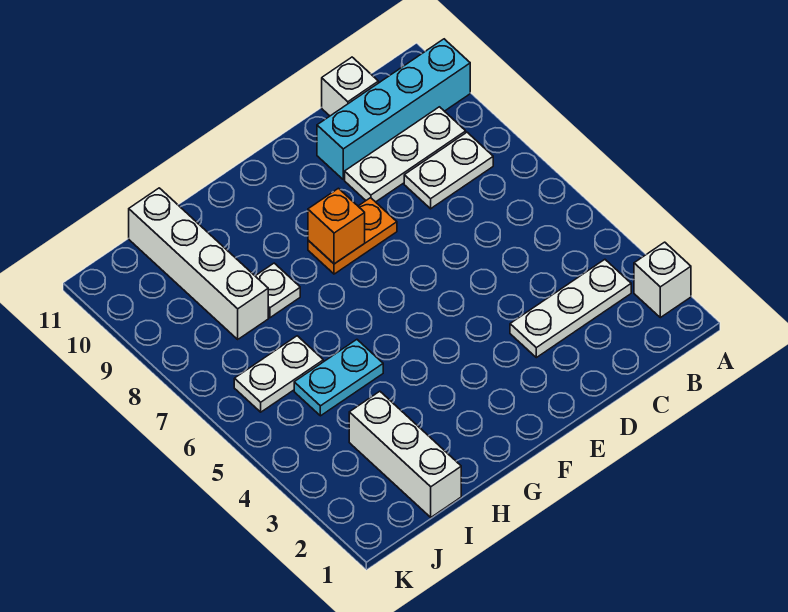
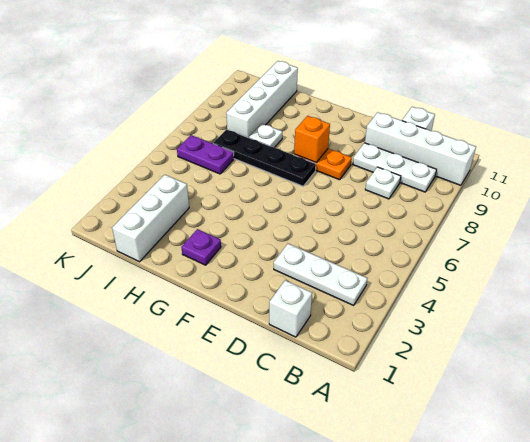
white 1x1 brick [634,242,691,318] -> white 1x1 brick moved to [269,280,312,337]
cyan 1x4 brick [317,39,470,180] -> white 1x4 brick [365,112,476,185]
white 1x2 plate [404,132,493,209] -> white 1x1 plate [365,167,401,199]
none -> black 1x4 plate [213,129,316,186]
none -> purple 1x1 plate [181,229,221,265]
cyan 1x2 plate [294,340,383,416] -> none
white 1x2 plate [234,336,323,412] -> purple 1x2 plate [177,135,234,174]

